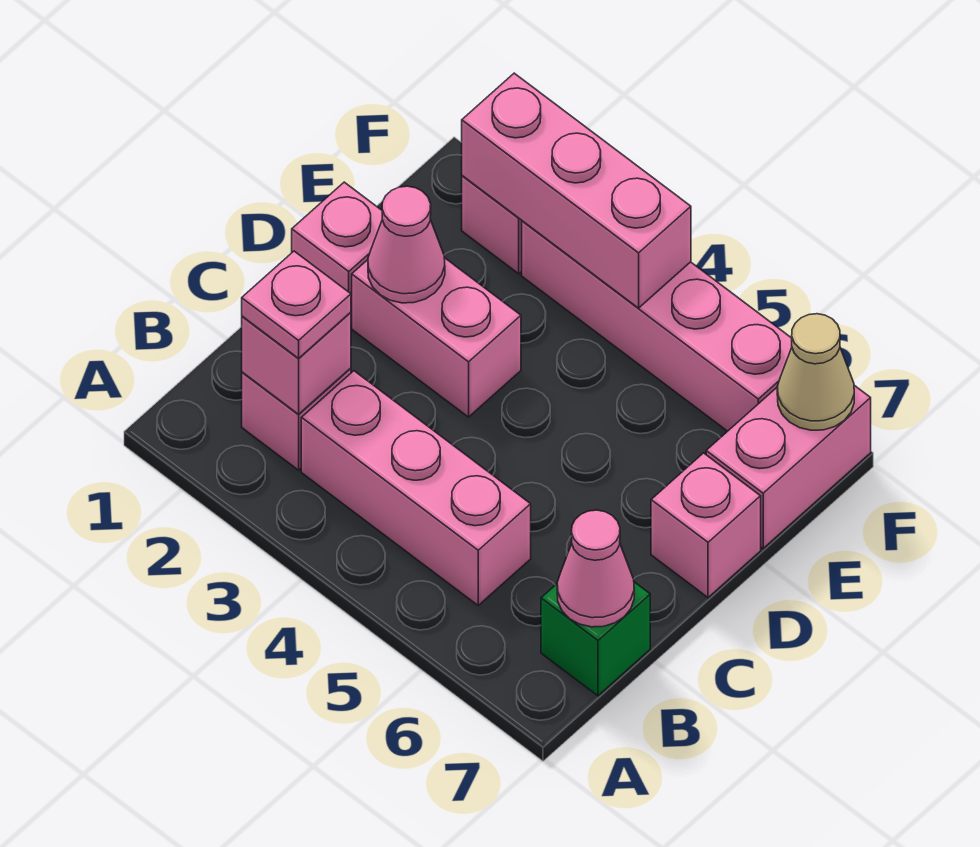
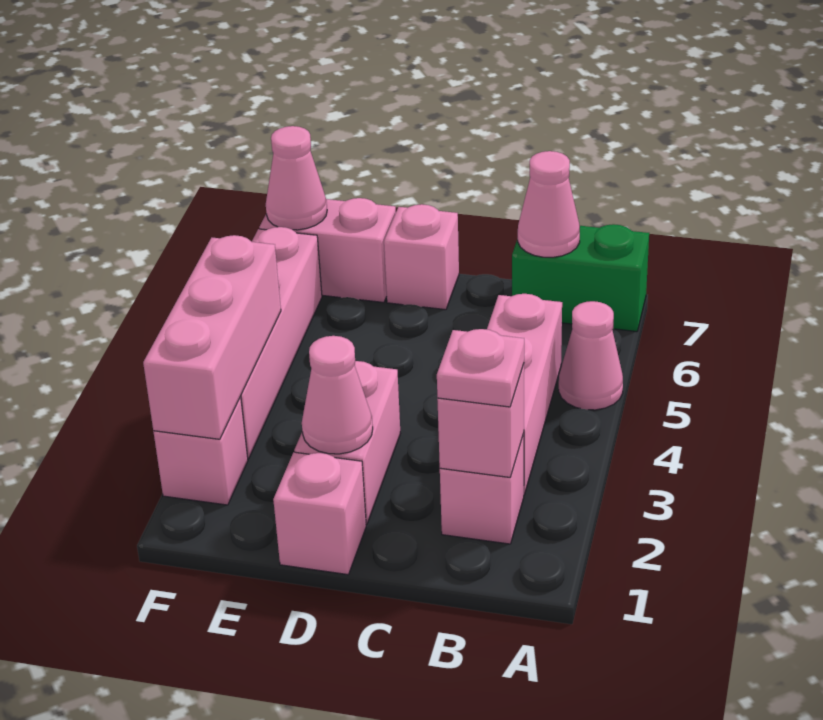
none -> pink 1x1 cone [559,301,623,410]
green 1x1 brick [541,582,650,696] -> green 1x2 brick [512,224,649,332]
tan 1x1 cone [777,314,854,430] -> pink 1x1 cone [266,126,327,230]

